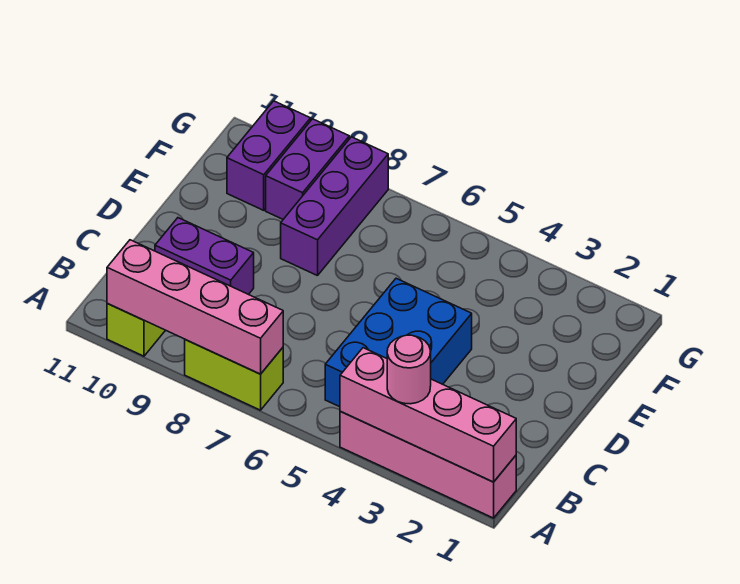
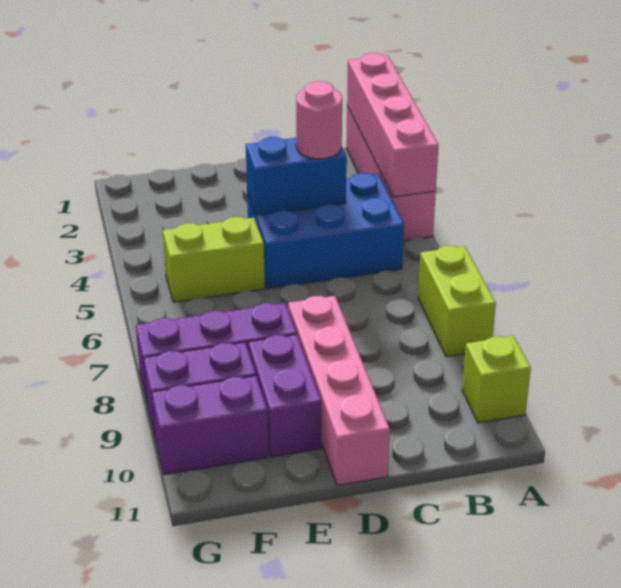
pink 1x1 round brick [387,335,431,404] -> pink 1x1 round brick moved to [296,81,342,159]
pink 1x4 brick [107,240,283,374] -> pink 1x4 brick moved to [288,296,390,485]
none -> blue 1x2 brick [246,137,347,215]
purple 1x2 brick [155,218,254,294] -> purple 1x2 brick moved to [248,335,321,457]
none -> lime 1x2 brick [163,217,265,302]

